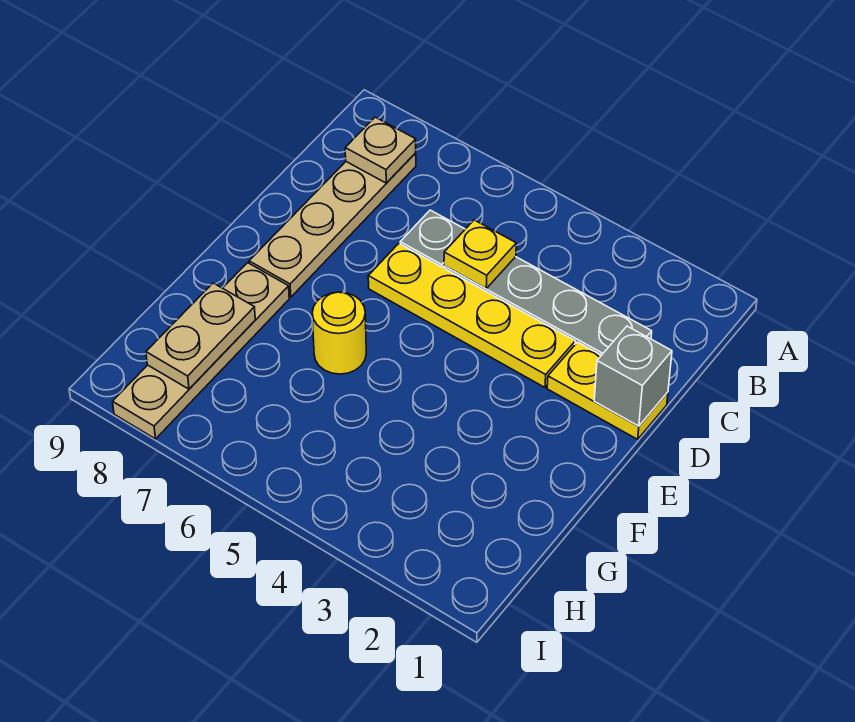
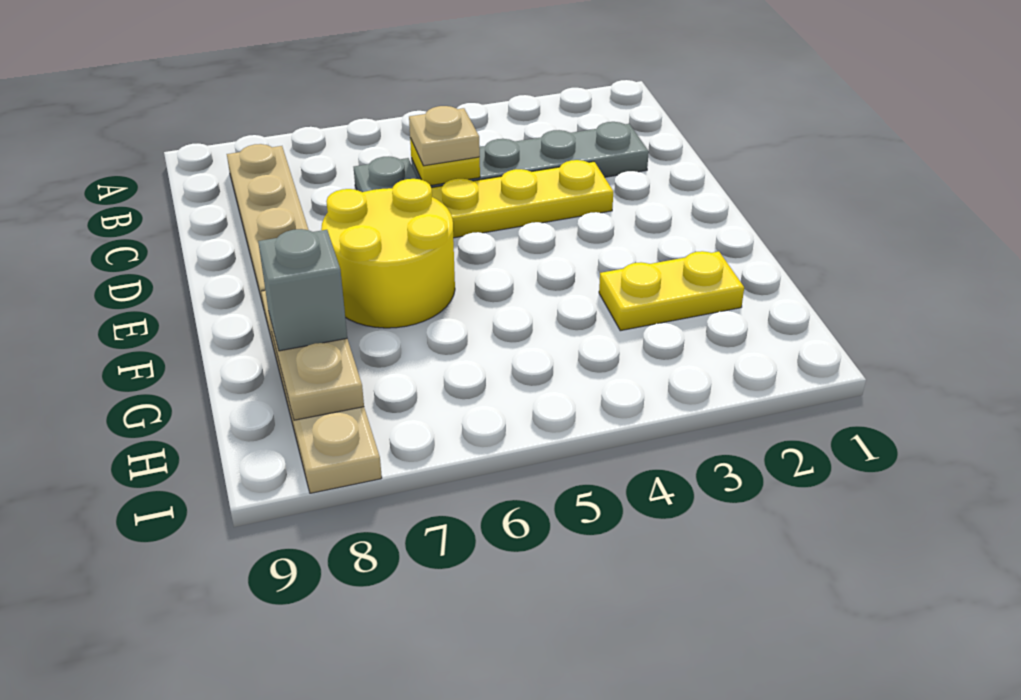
tan 1x1 plate [345,117,416,183] -> tan 1x1 plate moved to [409,106,480,166]
yellow 1x2 plate [547,342,668,439] -> yellow 1x2 plate moved to [599,251,744,331]
grey 1x1 brick [594,326,672,426] -> grey 1x1 brick moved to [258,229,347,351]
yellow 1x1 round brick [312,292,366,374] -> yellow 2x2 round brick [321,179,455,328]

